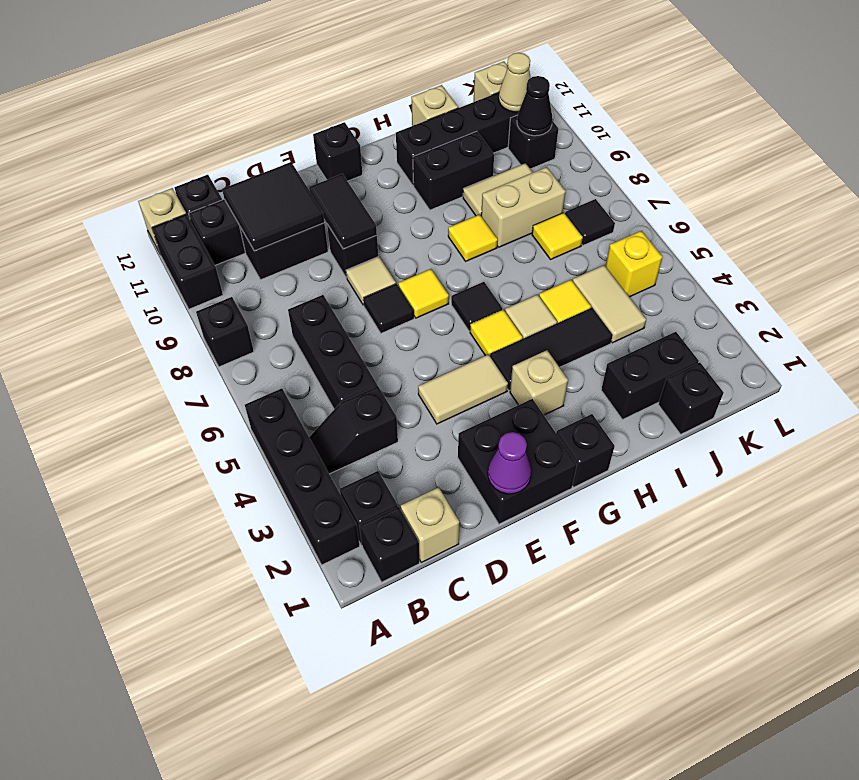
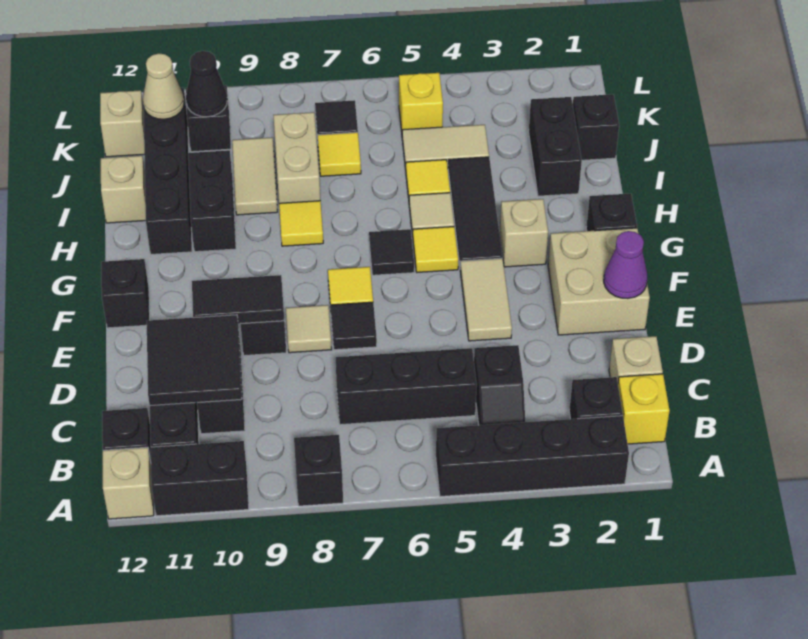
black 1x1 brick [360,506,419,582] -> yellow 1x1 brick [618,374,670,444]
black 2x2 brick [458,399,577,524] -> tan 2x2 brick [548,228,650,335]

